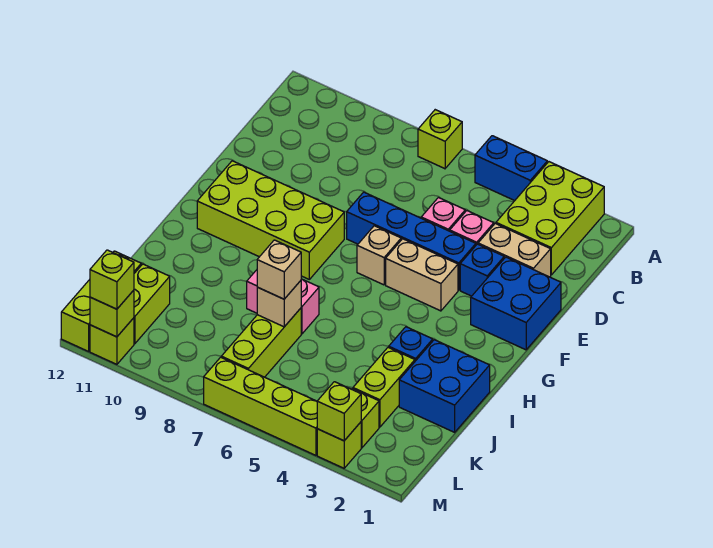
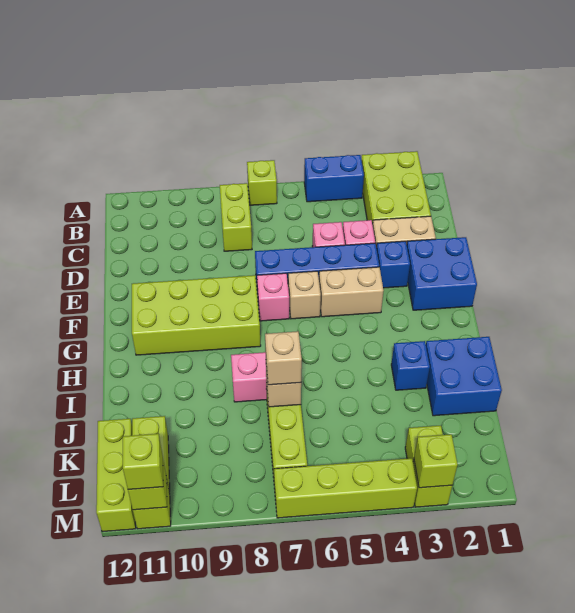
none -> pink 1x1 brick [257,273,289,321]
lime 1x2 brick [353,347,415,427] -> lime 1x2 brick moved to [220,183,252,251]

